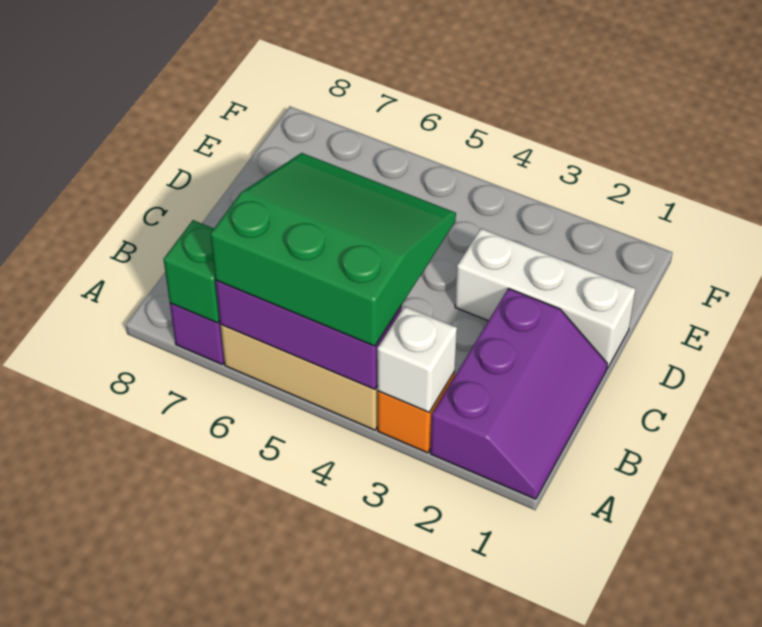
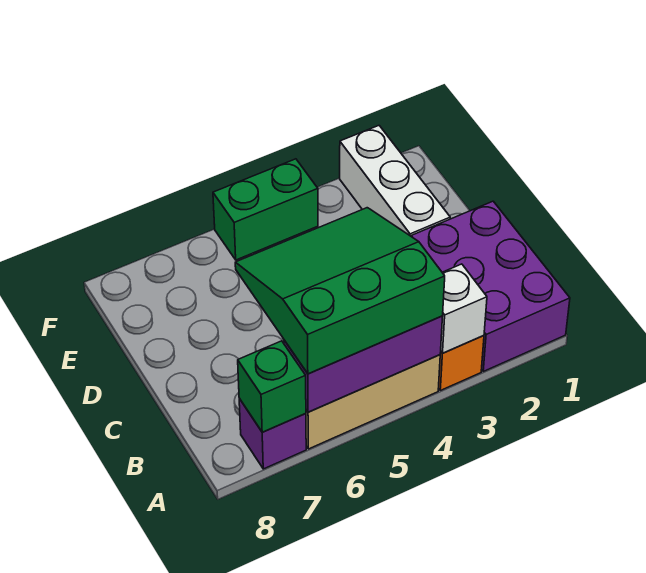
purple 2x3 slope [430,288,607,499] -> purple 2x3 brick [411,201,570,371]
white 1x3 brick [455,229,636,369] -> white 1x3 brick turned to [340,126,450,236]
none -> green 1x2 brick [213,159,318,260]

